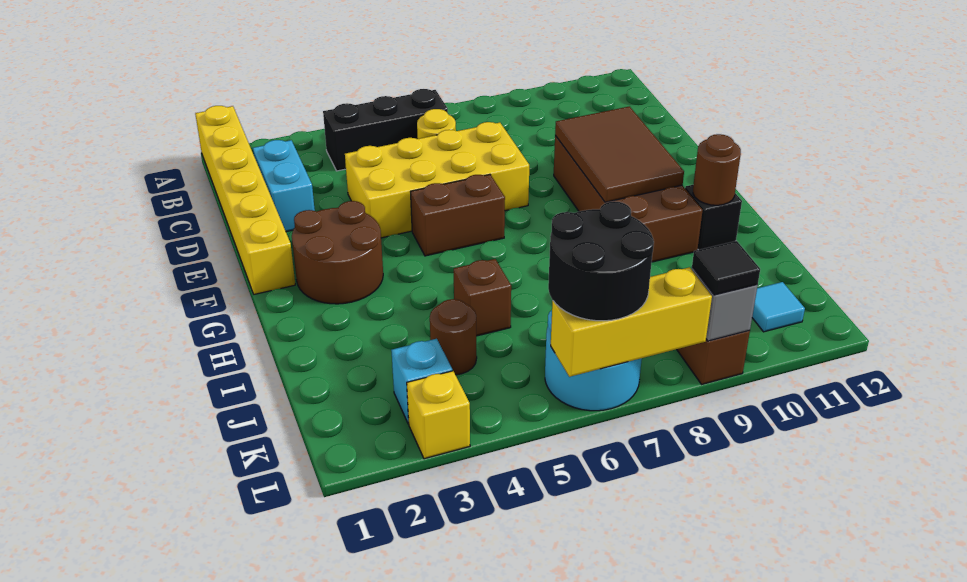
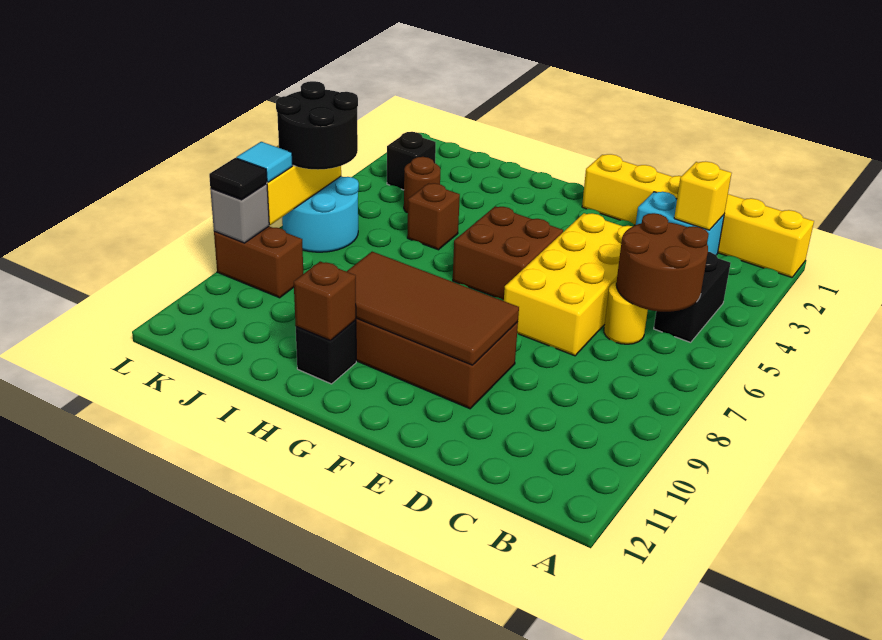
black 1x3 brick [323,89,448,171] -> black 1x2 brick [654,252,731,342]
brown 2x3 tile [555,106,684,202] -> brown 2x4 tile [346,252,519,365]
brown 2x2 round brick [292,201,383,304] -> brown 2x2 round brick moved to [616,213,709,312]
brown 1x2 brick [411,174,505,256] -> brown 2x2 brick [453,206,563,300]
brown 1x1 round brick [693,134,741,205] -> brown 1x1 brick [294,262,356,341]
cyan 1x1 brick [391,339,453,424] -> black 1x1 brick [387,132,436,190]
cyan 1x1 tile [752,282,805,332] -> cyan 1x1 tile moved to [236,142,293,182]
yellow 1x1 brick [407,371,470,459] -> yellow 1x1 brick moved to [674,161,732,230]

